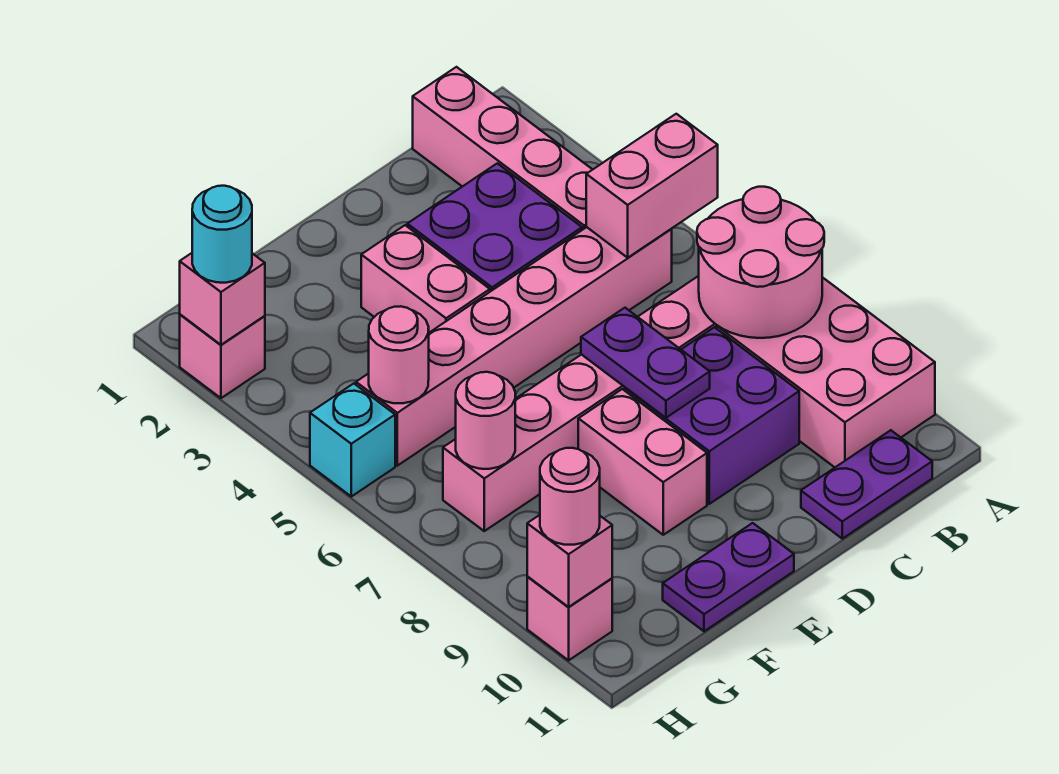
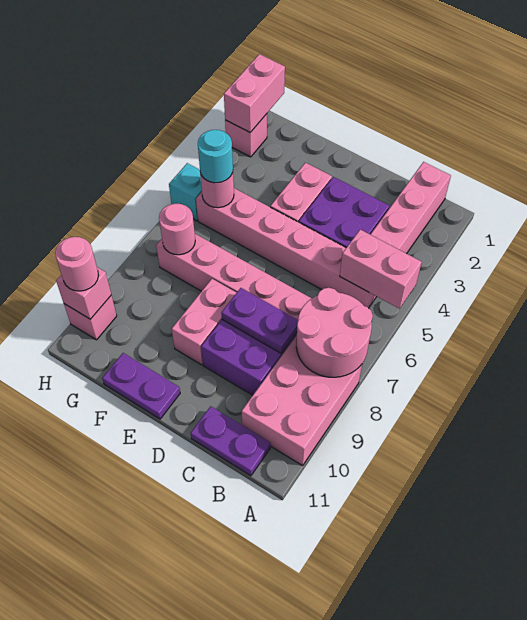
purple 1x2 plate [581,308,710,418] -> purple 1x2 plate turned to [221,288,298,353]
pink 1x1 brick [180,253,265,345] -> pink 1x2 brick [224,54,285,132]
cyan 1x1 round brick [192,186,252,283] -> cyan 1x1 round brick moved to [198,130,233,183]

